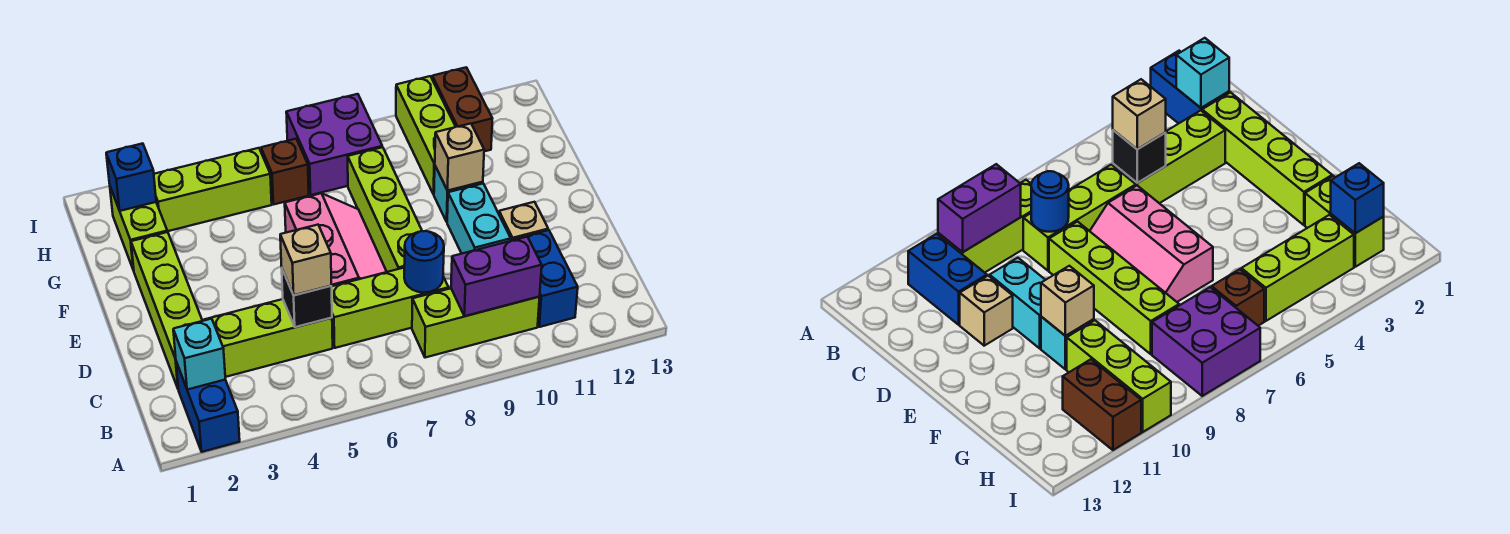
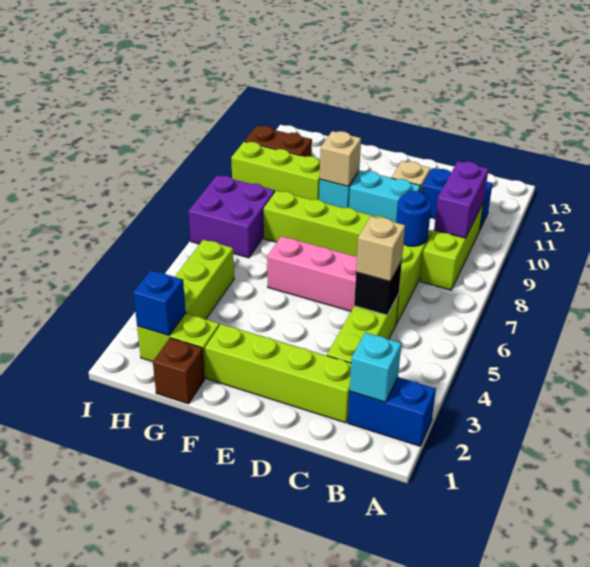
brown 1x1 brick [261,139,309,204] -> brown 1x1 brick moved to [153,338,205,404]

